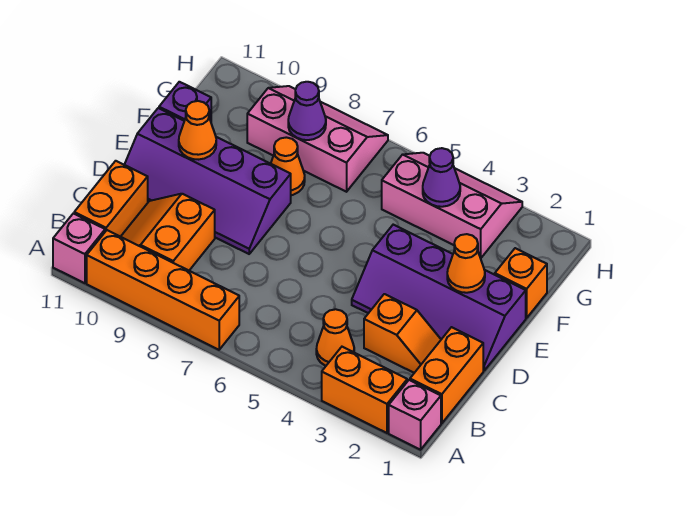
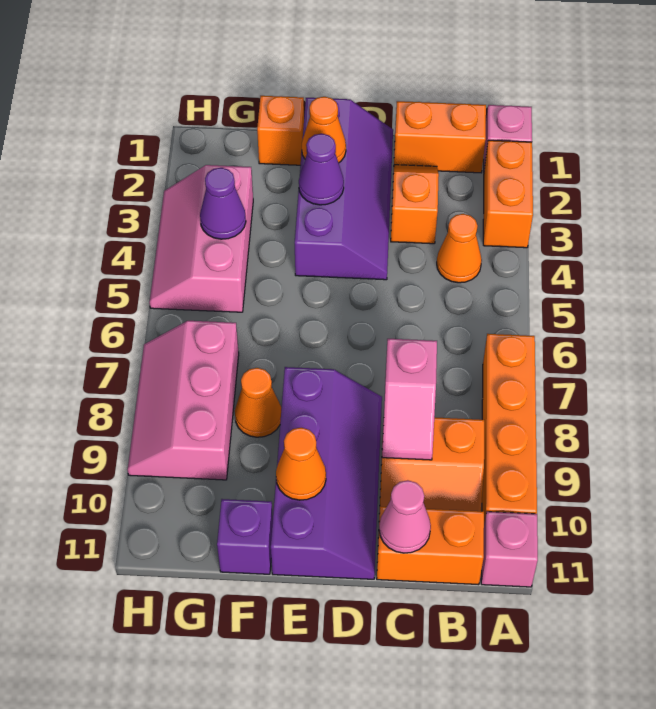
none -> pink 1x2 slope [382,339,437,460]
none -> pink 1x1 cone [379,480,431,553]
purple 1x1 cone [288,82,326,140] -> purple 1x1 cone moved to [299,134,344,205]

